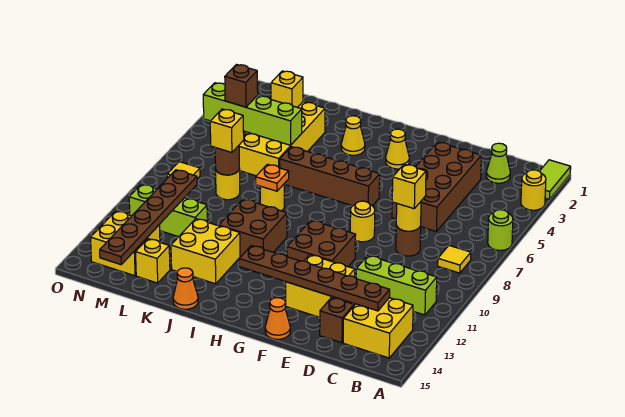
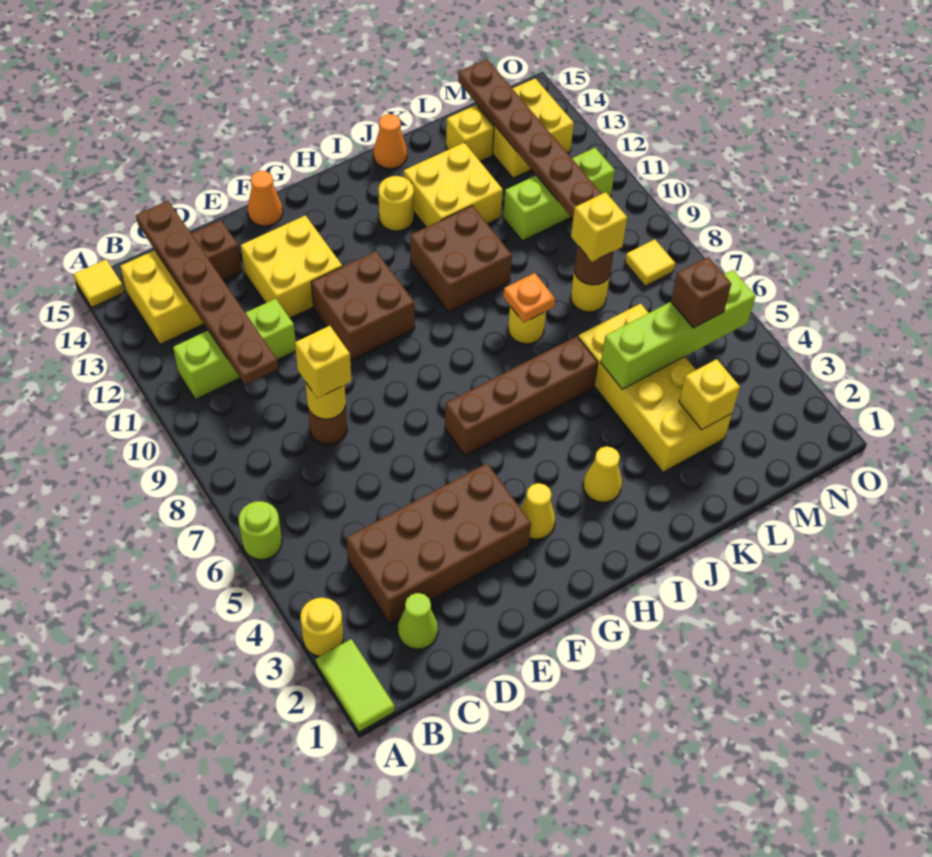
yellow 1x1 tile [438,246,471,273] -> yellow 1x1 tile moved to [74,260,124,307]
brown 1x6 plate [239,246,390,311] -> brown 1x6 plate turned to [136,201,278,384]
brown 2x4 brick [392,142,481,231] -> brown 2x4 brick turned to [346,463,531,623]
yellow 1x1 round brick [350,201,375,242] -> yellow 1x1 round brick moved to [379,176,414,231]

